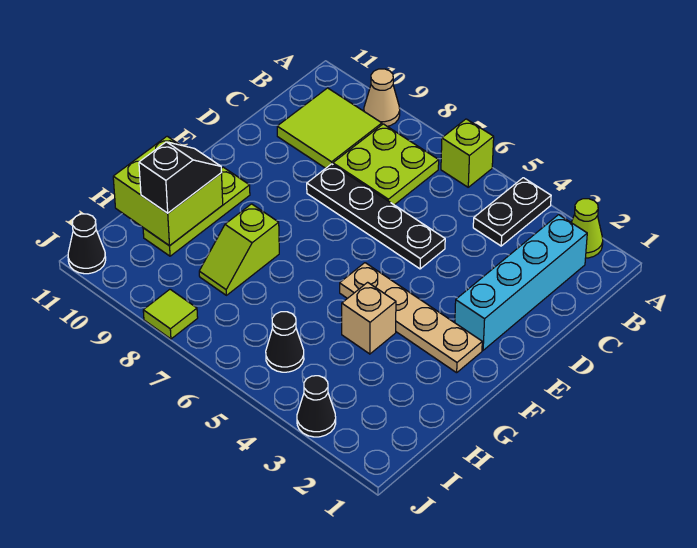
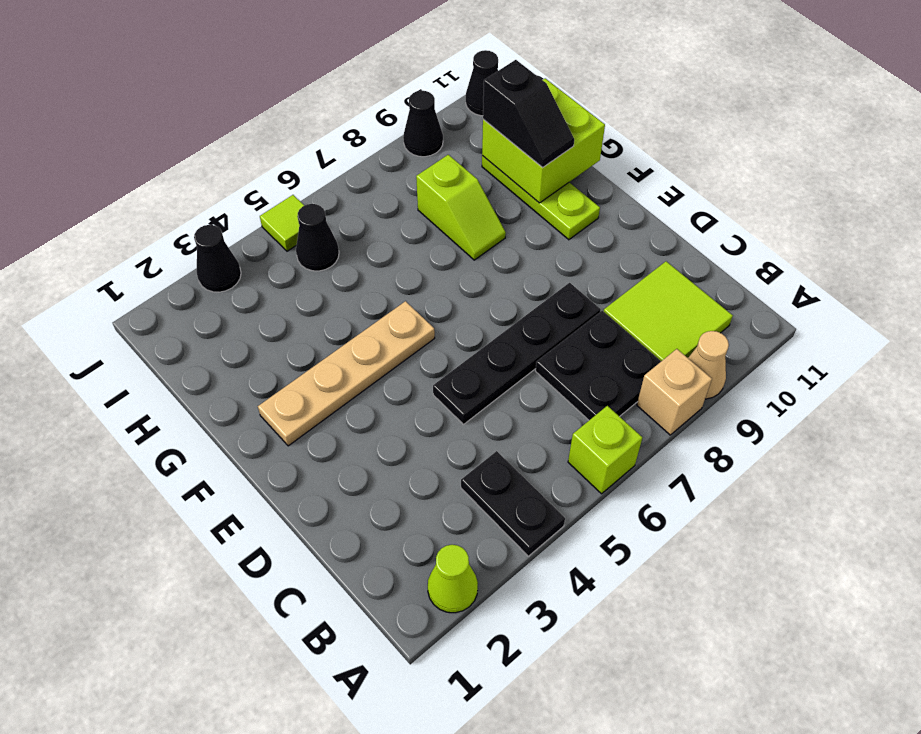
cyan 1x4 brick [455,215,587,350] -> none
lime 2x2 plate [333,124,439,205] -> black 2x2 plate [536,311,661,420]
tan 1x1 brick [342,282,396,354] -> tan 1x1 brick moved to [637,349,712,435]
lime 1x2 slope [199,204,279,295] -> lime 1x2 slope turned to [416,155,506,260]
lime 1x1 tile [143,289,198,339] -> lime 1x1 tile moved to [260,195,304,251]
none -> black 1x1 cone [403,91,443,157]

